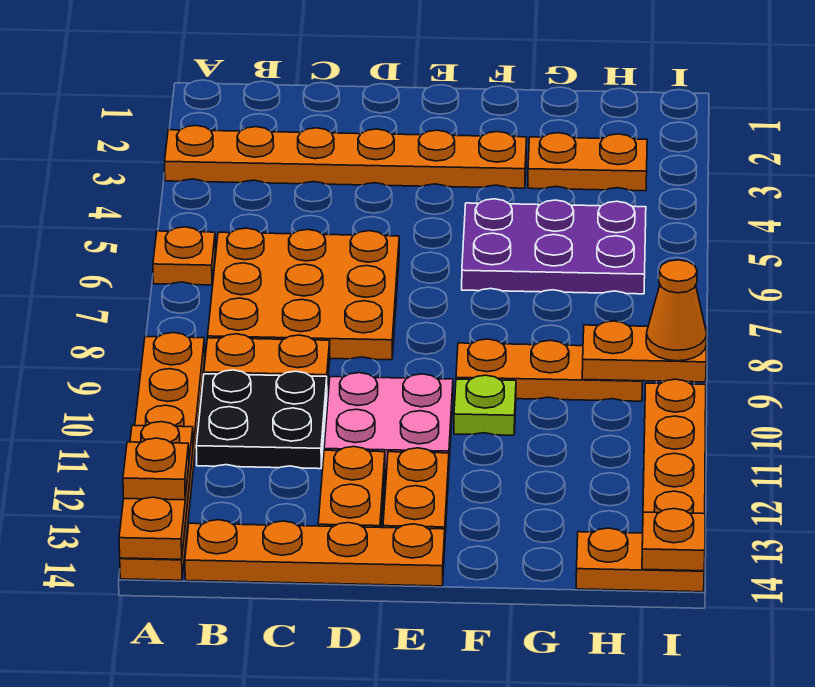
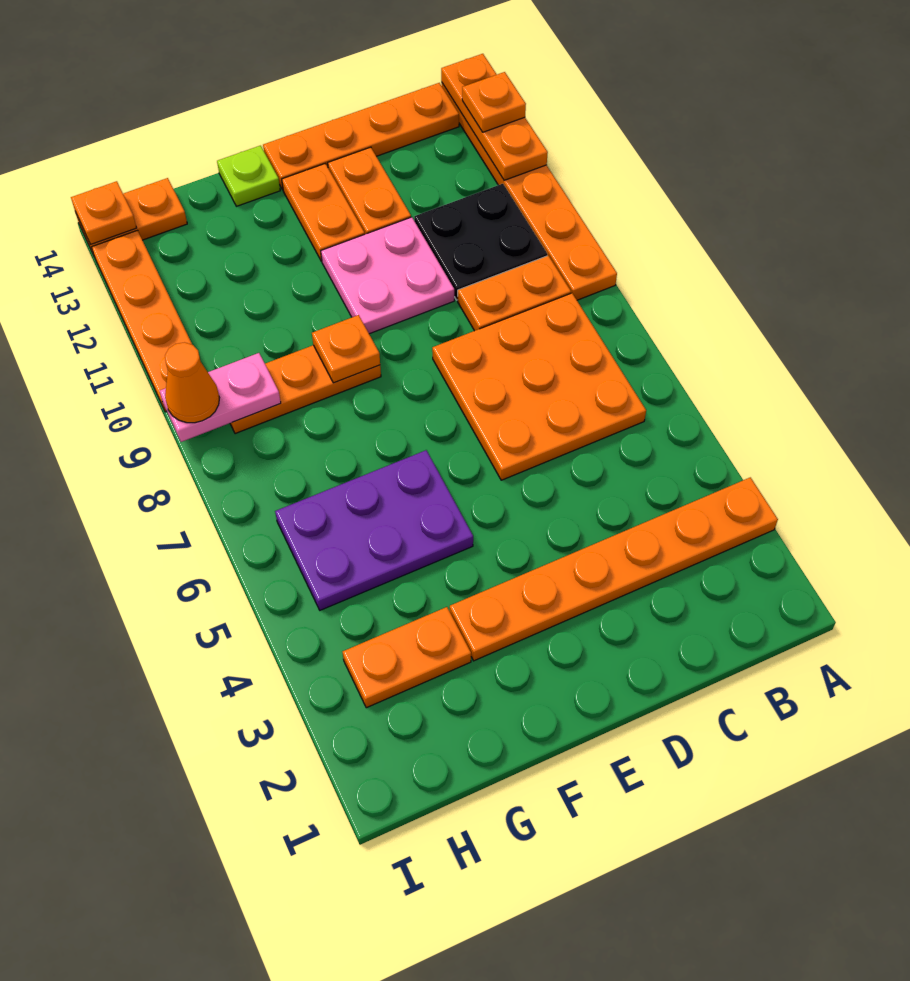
orange 1x1 plate [153,227,215,285] -> orange 1x1 plate moved to [312,315,380,383]
lime 1x1 plate [454,375,516,435] -> lime 1x1 plate moved to [217,146,280,206]
orange 1x2 plate [582,321,707,382] -> pink 1x2 plate [160,353,281,442]

